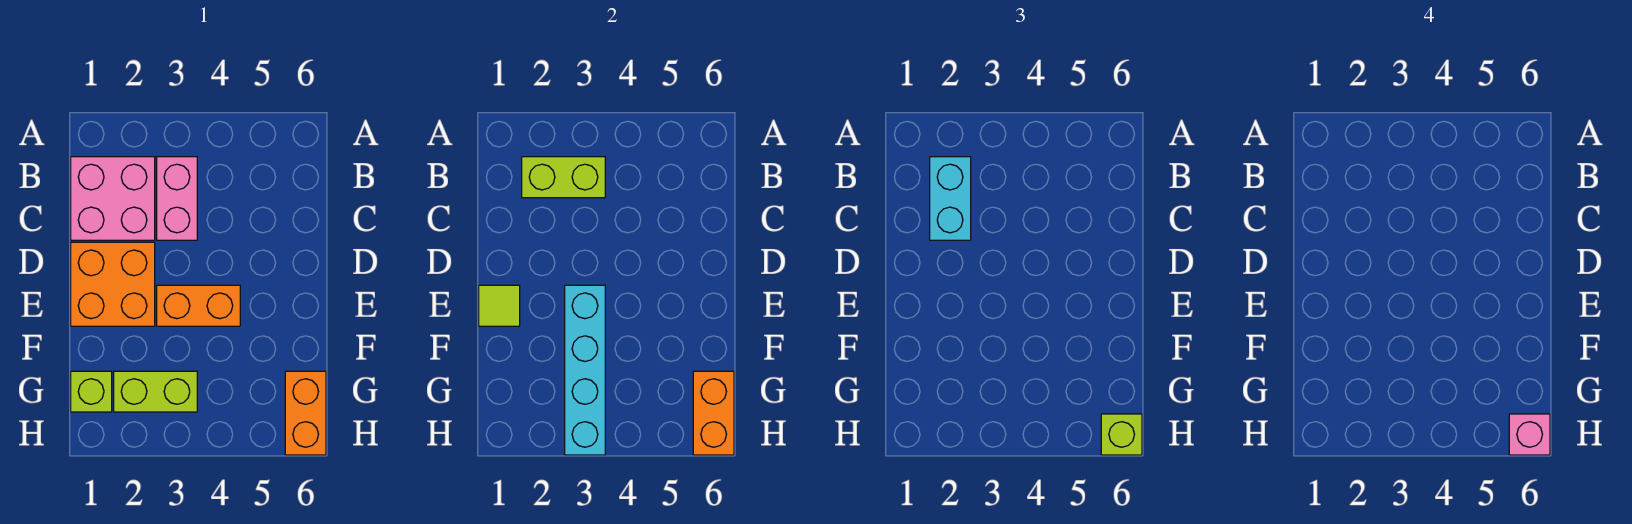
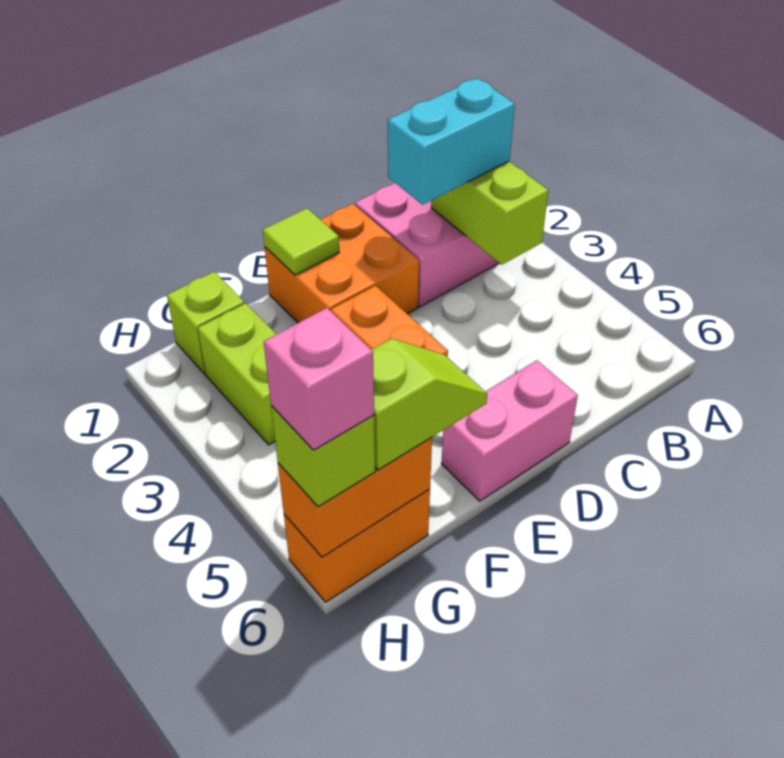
pink 1x2 brick [157,157,197,240] -> pink 1x2 brick moved to [441,360,578,501]
cyan 1x4 brick [565,285,605,455] -> none
none -> lime 1x2 slope [371,338,487,470]

